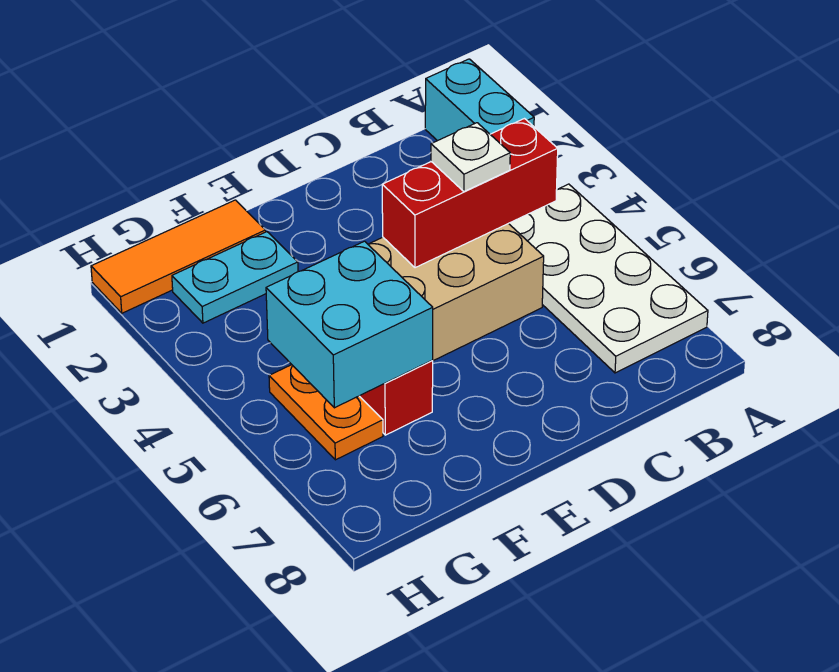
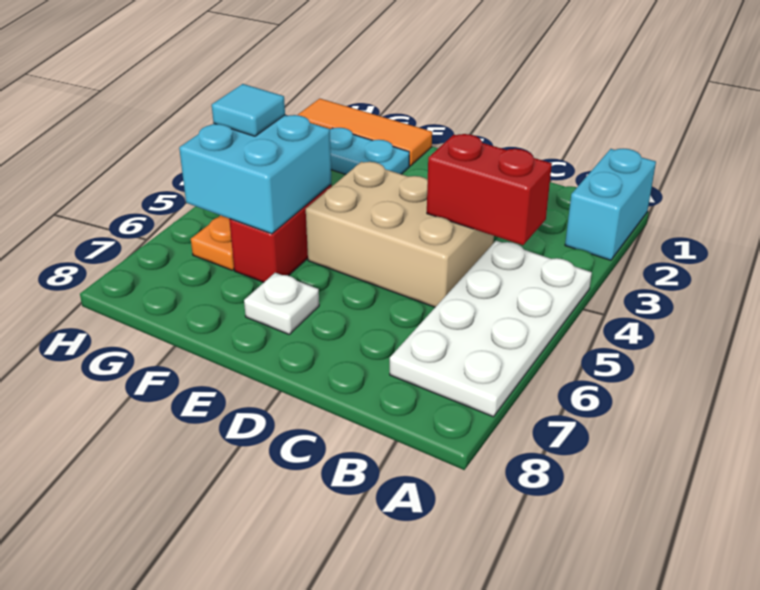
red 1x3 brick [382,119,558,268] -> red 1x2 brick [427,134,552,245]
white 1x1 plate [431,123,510,191] -> white 1x1 plate moved to [244,273,319,334]
none -> cyan 1x1 tile [212,84,285,136]

